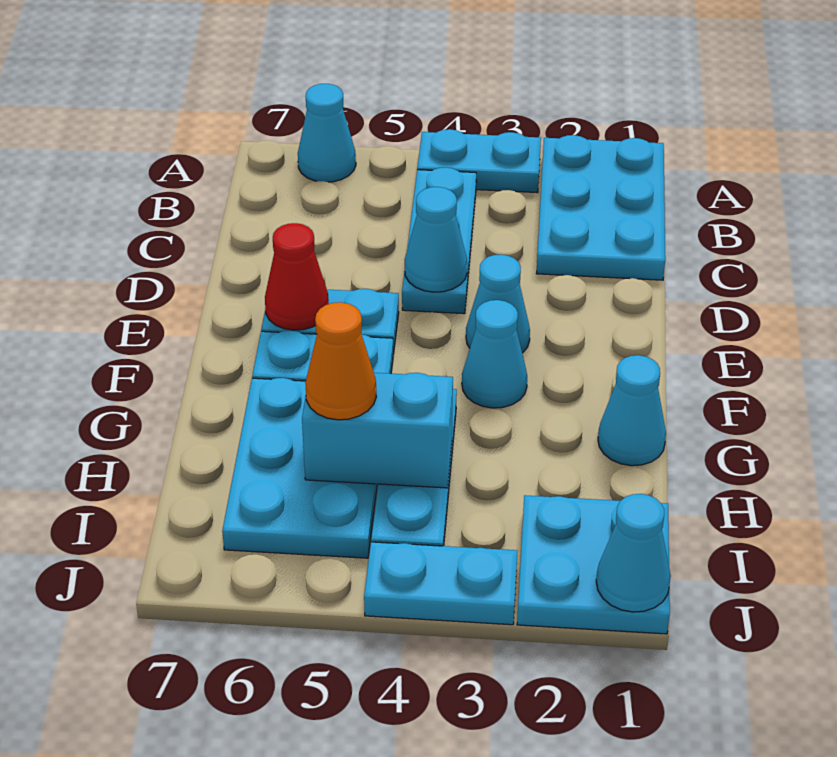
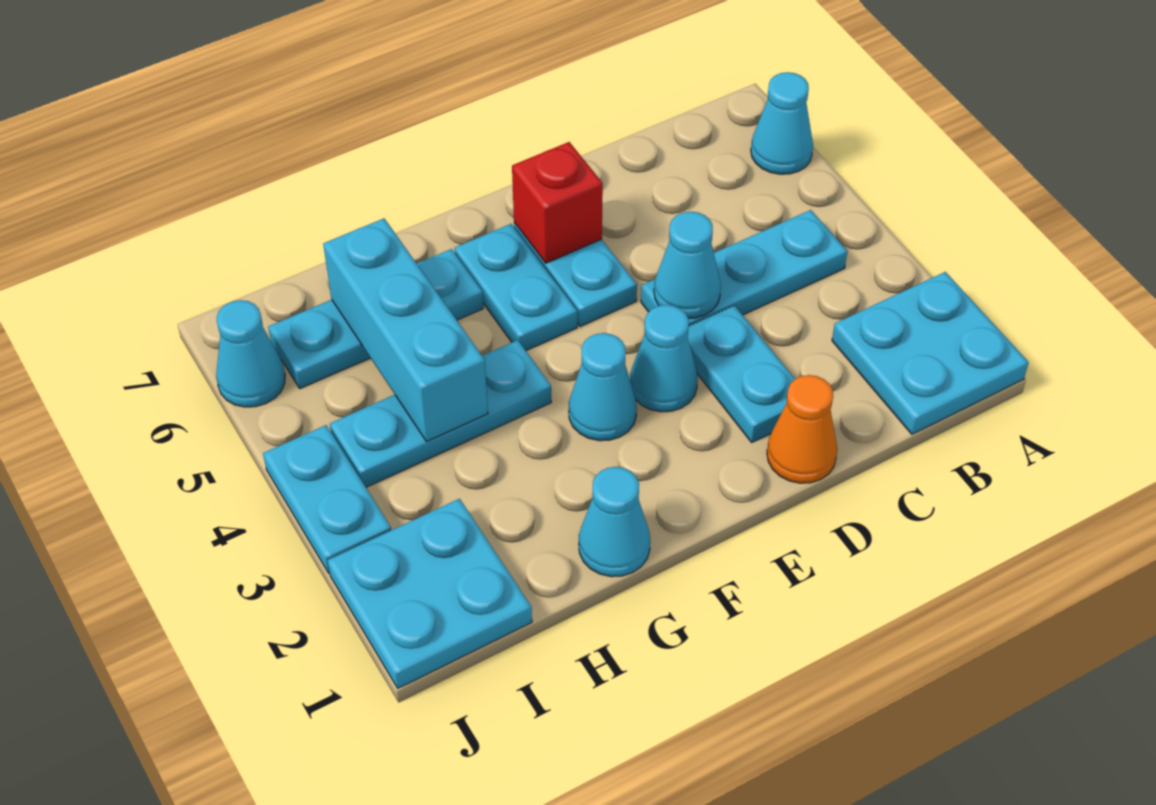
cyan 2x3 plate [536,135,665,280] -> cyan 2x2 plate [832,272,1029,434]
cyan 1x2 plate [417,129,541,193] -> cyan 1x2 plate moved to [688,306,795,442]
red 1x1 cone [265,223,329,330] -> red 1x1 brick [512,142,603,263]
cyan 2x3 plate [222,378,377,558] -> cyan 1x3 plate [268,249,483,389]
cyan 1x2 brick [302,373,453,488] -> cyan 1x3 brick [323,218,488,442]
orange 1x1 cone [305,302,376,420] -> orange 1x1 cone moved to [767,375,837,483]
cyan 1x1 cone [596,494,671,612] -> cyan 1x1 cone moved to [216,300,285,407]

